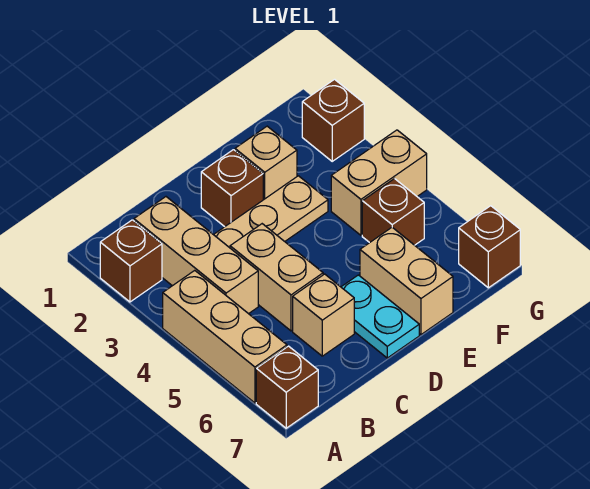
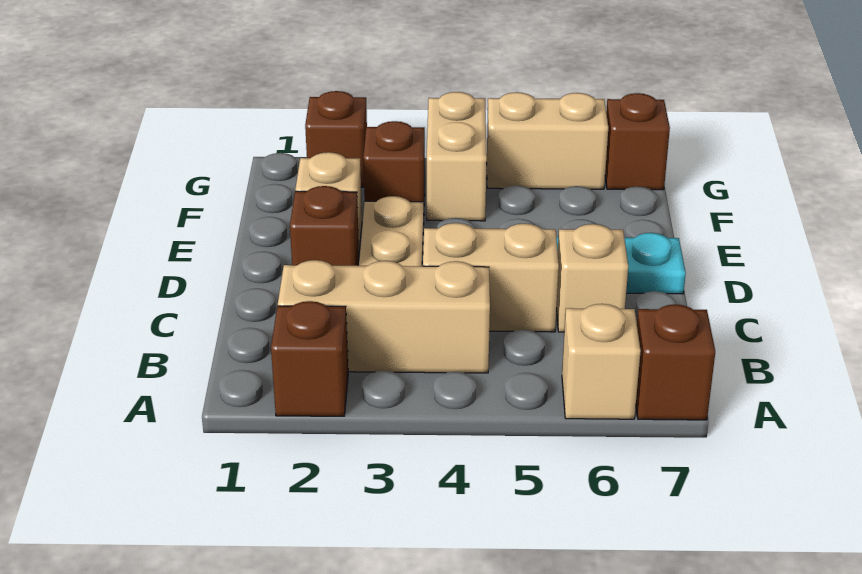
tan 1x3 brick [163,270,287,403] -> tan 1x1 brick [562,304,641,419]
tan 1x2 brick [360,227,453,335] -> tan 1x2 brick moved to [487,92,608,189]
brown 1x1 brick [362,179,424,245] -> brown 1x1 brick moved to [363,121,425,202]

